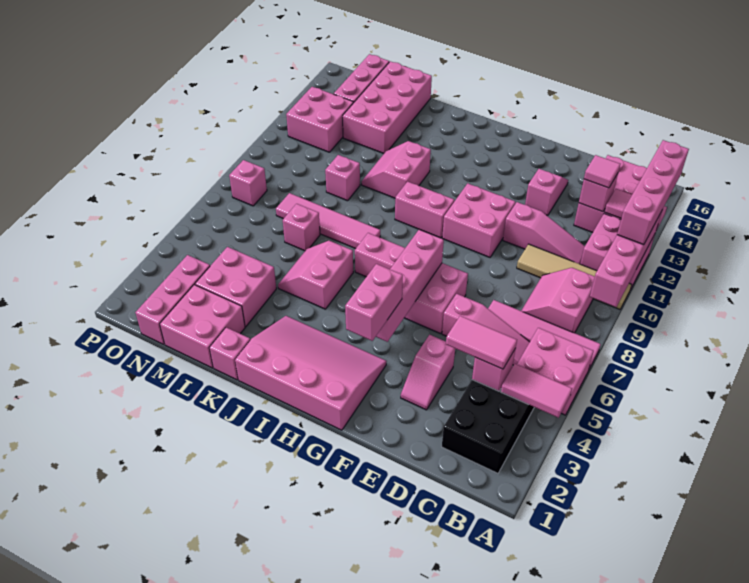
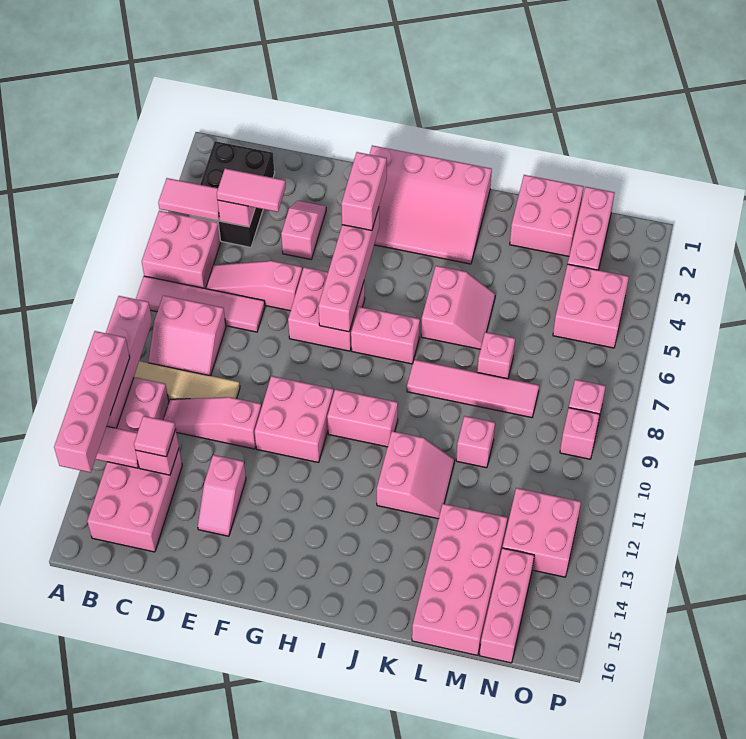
pink 2x2 slope [521,268,595,333] -> pink 2x2 slope turned to [148,295,226,376]
pink 1x1 brick [209,327,250,380] -> pink 1x1 brick moved to [560,408,600,459]
pink 2x2 brick [195,247,276,327] -> pink 2x2 brick moved to [553,264,629,348]

